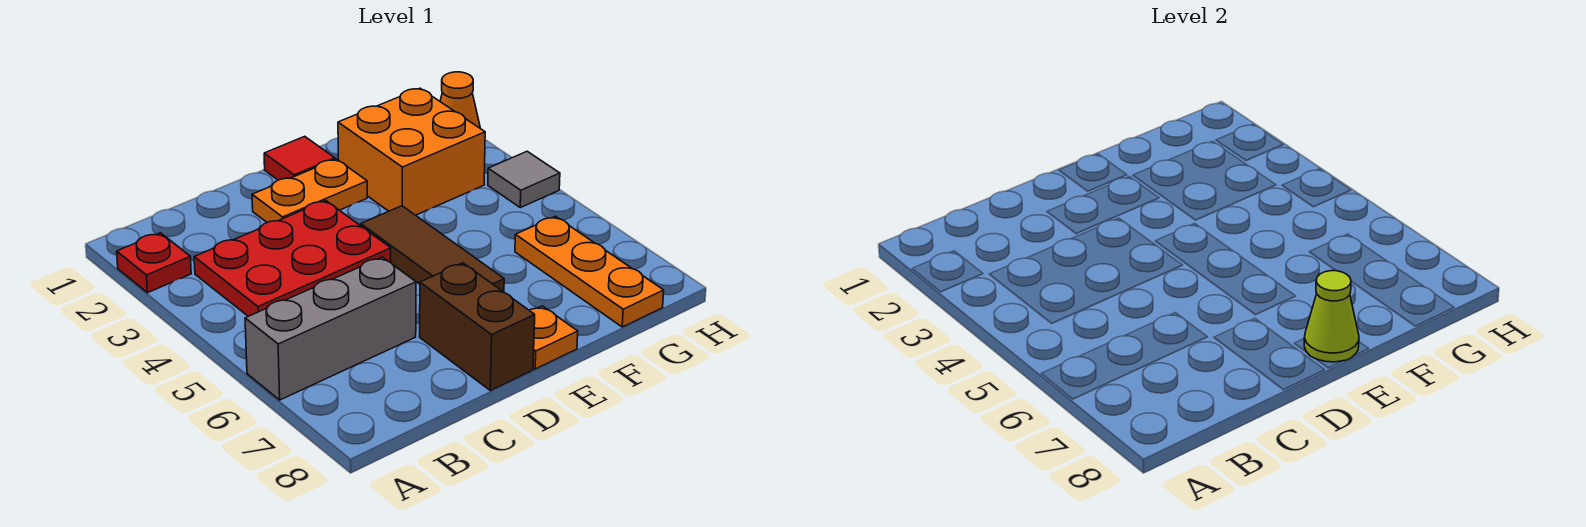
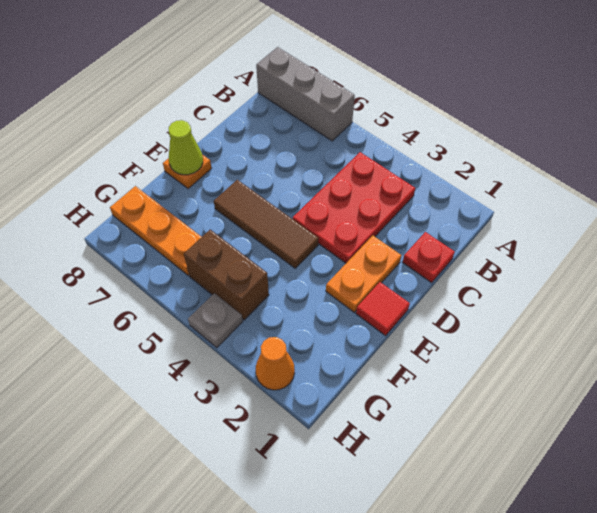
red 1x1 plate [117,233,191,293] -> red 1x1 plate moved to [402,232,455,283]
grey 1x3 brick [245,257,416,400] -> grey 1x3 brick turned to [256,47,355,141]
brown 1x2 brick [420,263,535,391] -> brown 1x2 brick moved to [184,230,269,320]
orange 2x2 brick [338,88,485,215] -> none
grey 1x1 tile [488,151,560,208] -> grey 1x1 plate [188,293,243,348]

